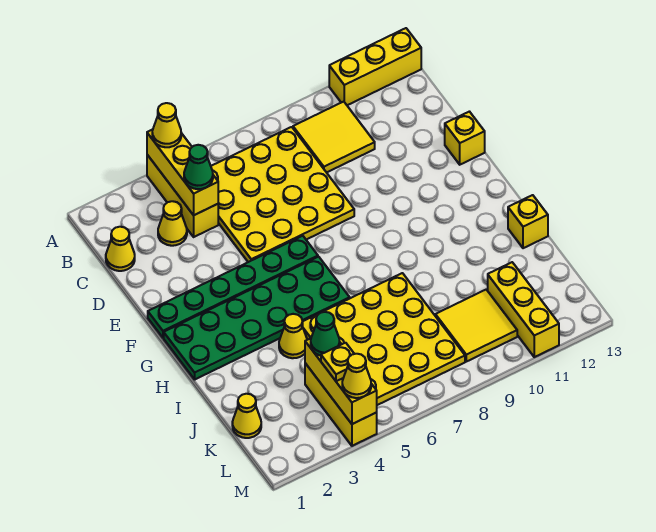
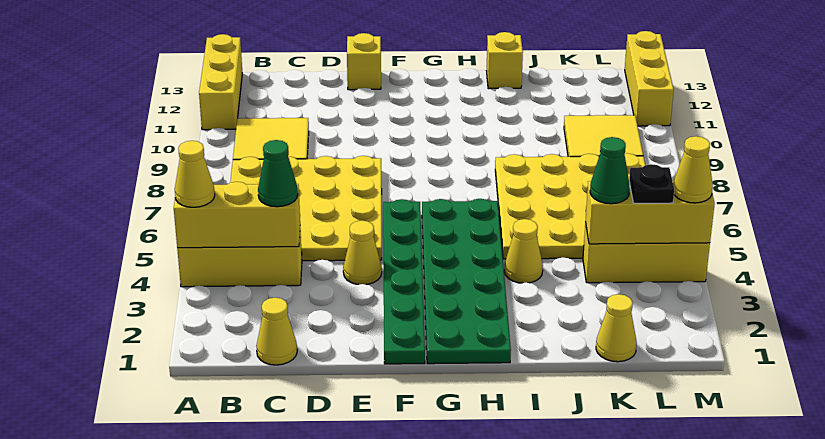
yellow 1x1 cone [158,201,187,246] -> yellow 1x1 cone moved to [343,221,382,285]
yellow 1x3 brick [488,262,559,357] -> yellow 1x3 brick turned to [625,31,674,126]
yellow 1x1 plate [321,343,354,381] -> black 1x1 plate [629,164,674,203]

